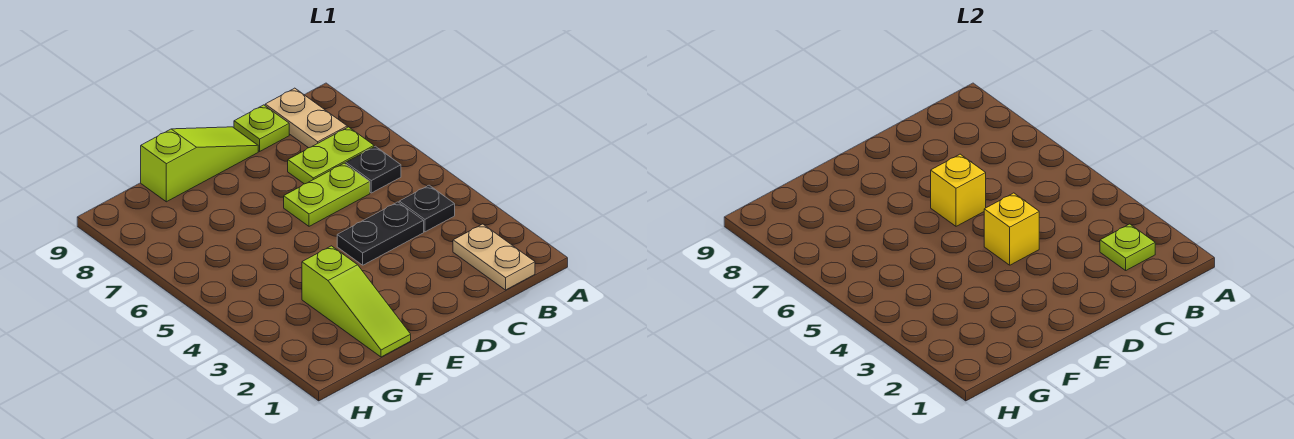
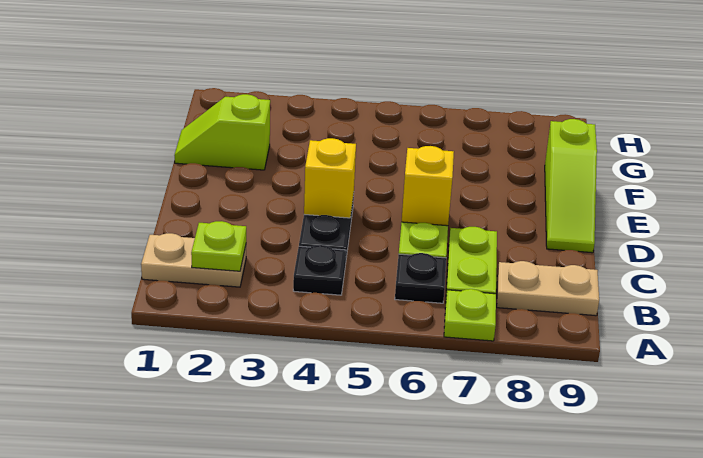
lime 1x1 plate [234,105,289,151] -> lime 1x1 plate moved to [444,289,496,341]
lime 1x3 slope [302,246,411,357] -> lime 1x2 slope [174,94,270,170]

